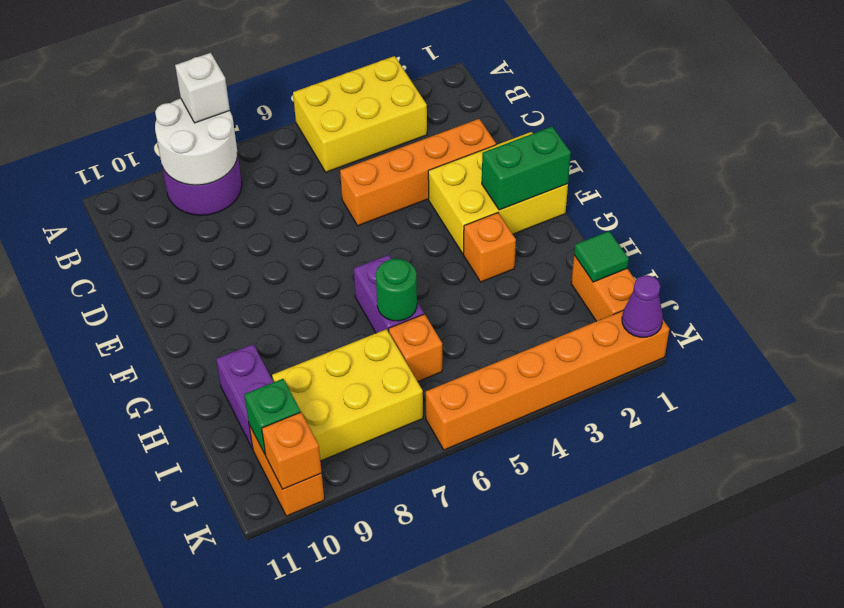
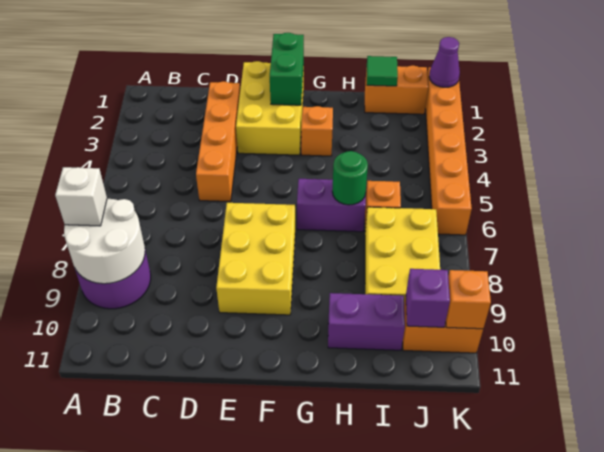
yellow 2x3 brick [293,56,427,172] -> yellow 2x3 brick moved to [216,203,295,315]
green 1x1 brick [244,379,300,455] -> purple 1x1 brick [406,269,450,327]

